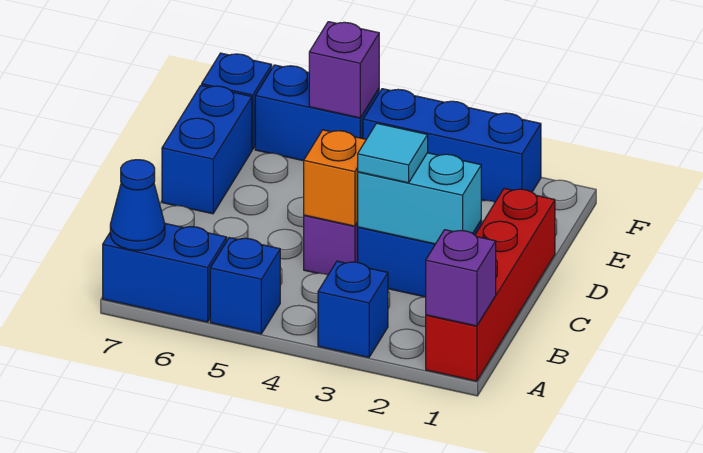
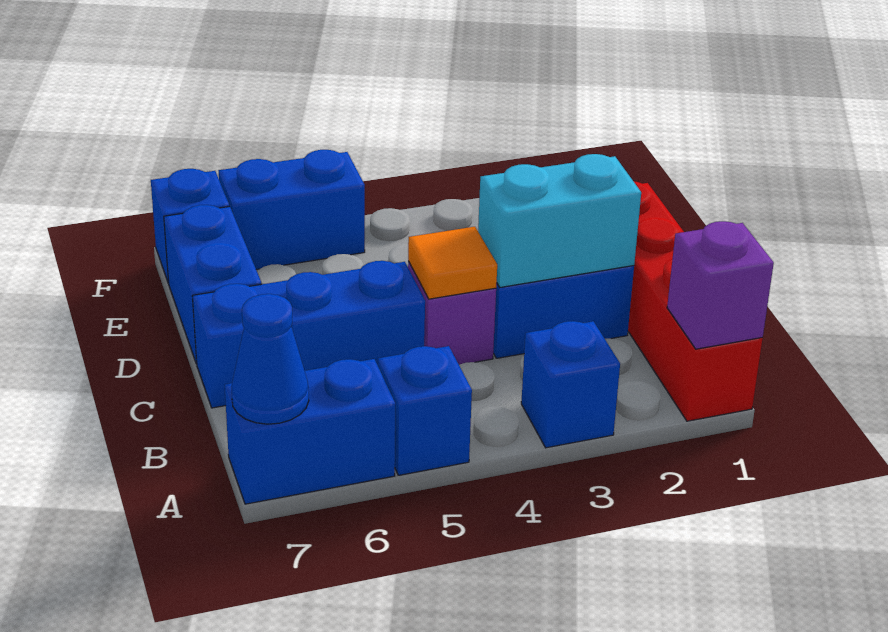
cyan 1x1 tile [358,123,428,183] -> none
orange 1x1 brick [304,130,366,226] -> orange 1x1 tile [408,227,497,299]
blue 1x3 brick [363,89,541,202] -> blue 1x3 brick moved to [193,261,425,408]
purple 1x1 brick [309,22,379,118] -> none

